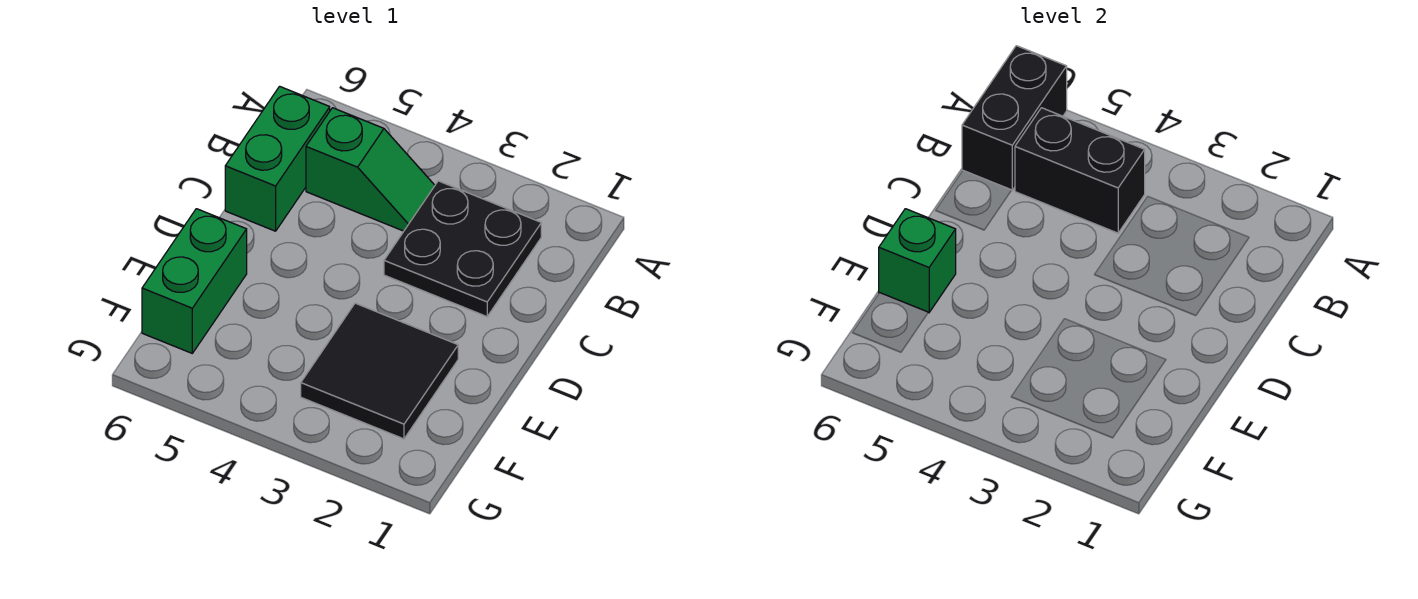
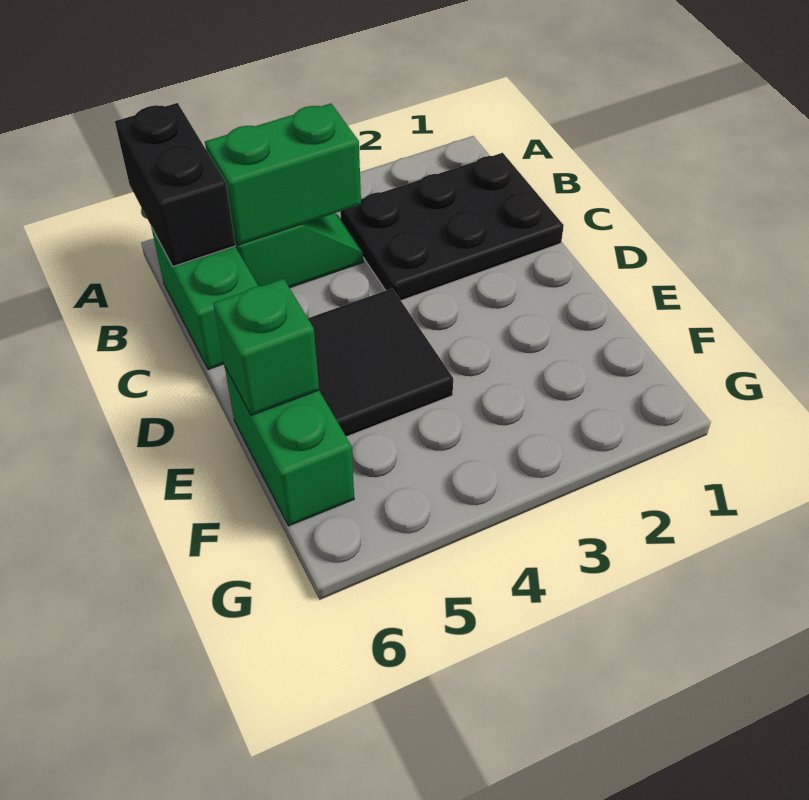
black 2x2 plate [384,181,541,317] -> black 2x3 plate [340,153,564,300]
black 1x2 brick [1015,108,1145,233] -> green 1x2 brick [205,103,361,245]
black 2x2 tile [301,303,458,439] -> black 2x2 tile moved to [308,288,453,437]

